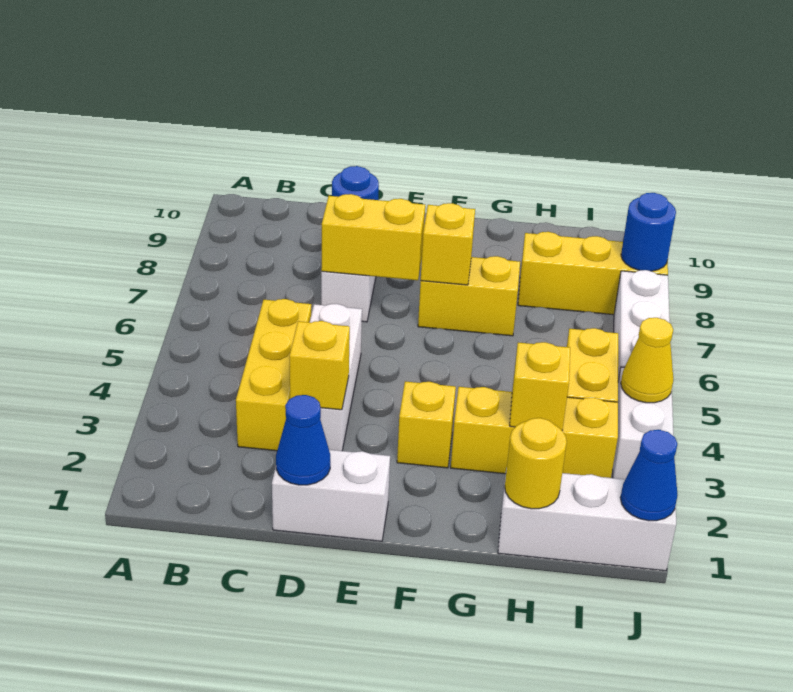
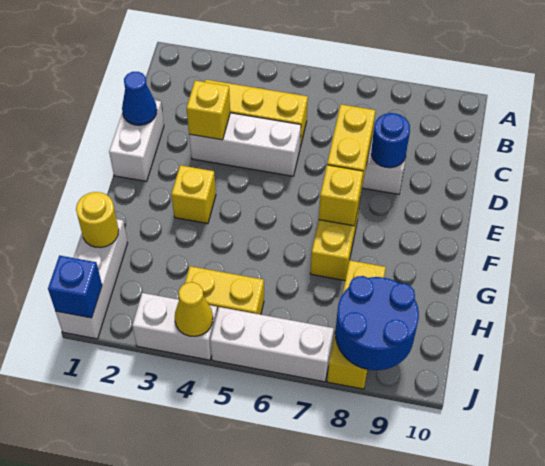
yellow 1x3 brick [451,387,618,478] -> none
yellow 1x1 brick [510,342,570,430] -> none
blue 1x1 cone [620,430,678,521] -> blue 1x1 brick [48,256,102,318]
blue 1x1 round brick [621,193,676,271] -> blue 2x2 round brick [335,276,419,370]

